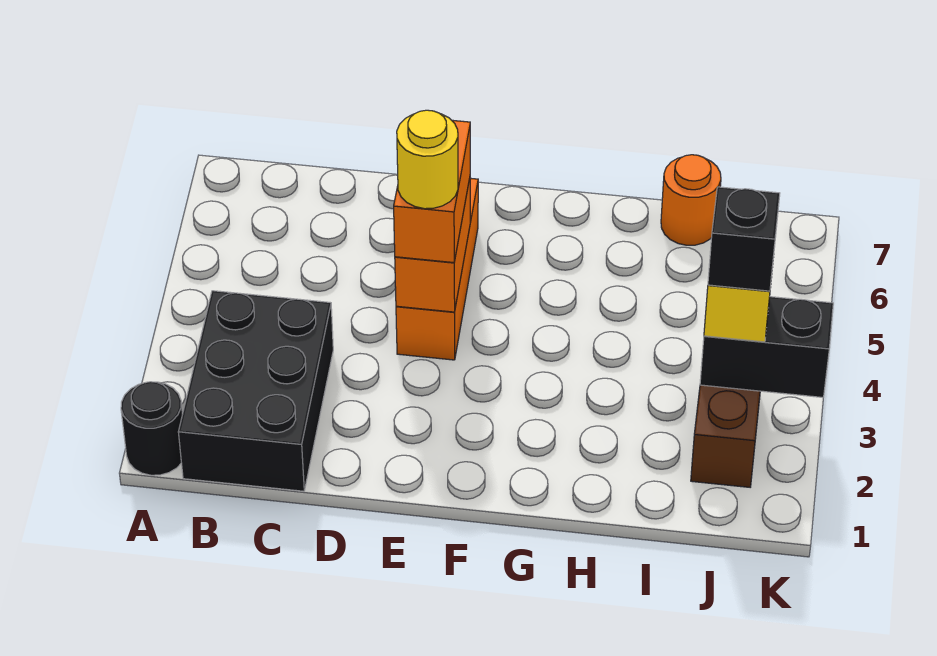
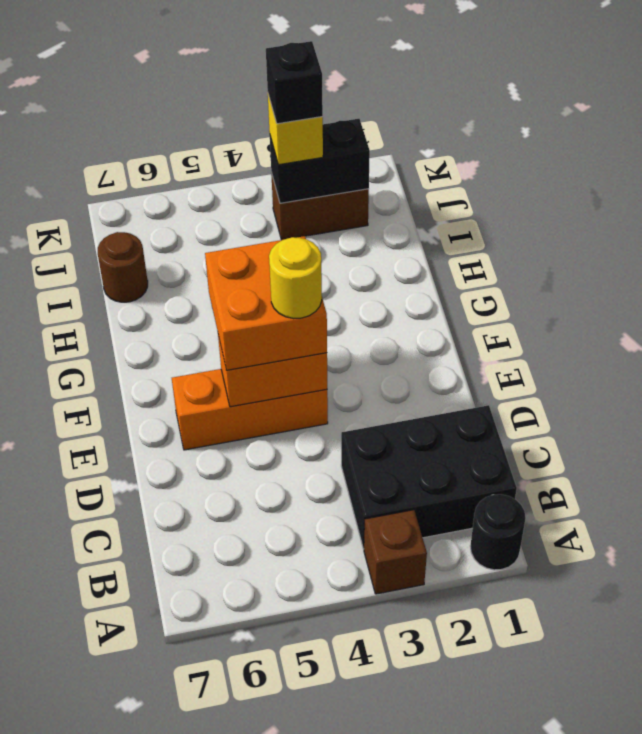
none -> brown 1x1 brick [364,510,427,594]
orange 1x2 brick [394,120,470,263] -> orange 2x2 brick [205,236,327,370]
orange 1x1 round brick [661,155,721,245] -> brown 1x1 round brick [98,232,148,302]
black 1x2 brick [700,297,833,398] -> black 1x2 brick turned to [270,119,370,203]

